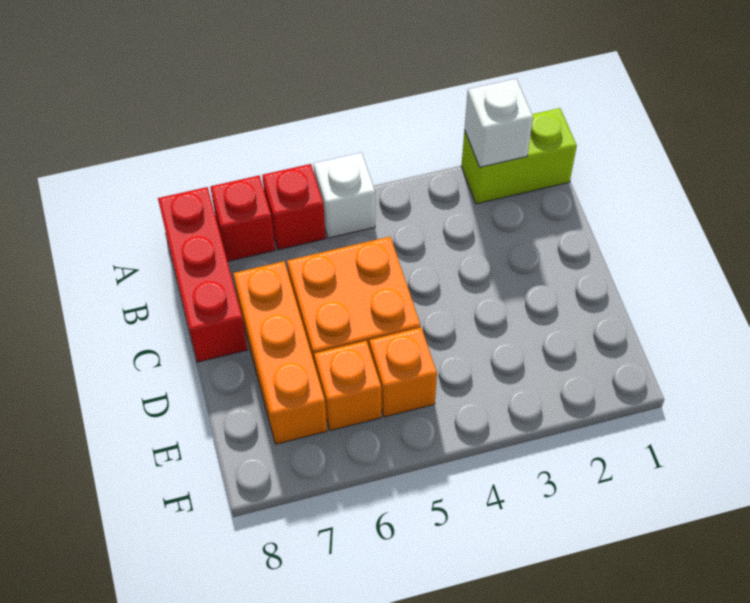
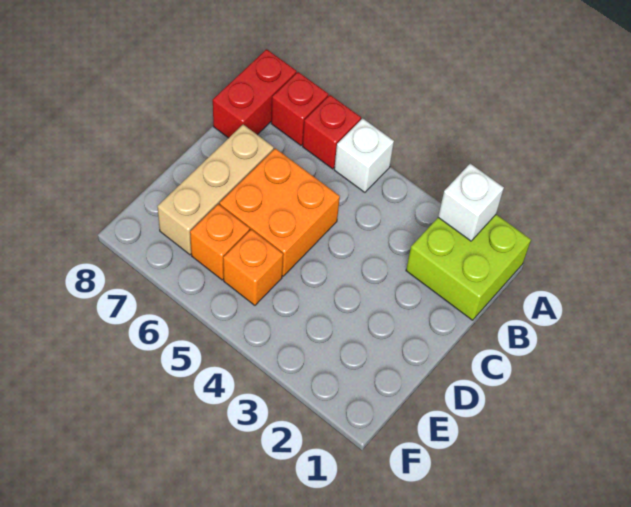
lime 1x2 brick [461,108,577,204] -> lime 2x2 brick [406,215,531,320]
red 1x3 brick [158,187,248,362] -> red 1x2 brick [213,49,297,138]
orange 1x3 brick [233,261,327,444] -> tan 1x3 brick [157,125,274,255]

